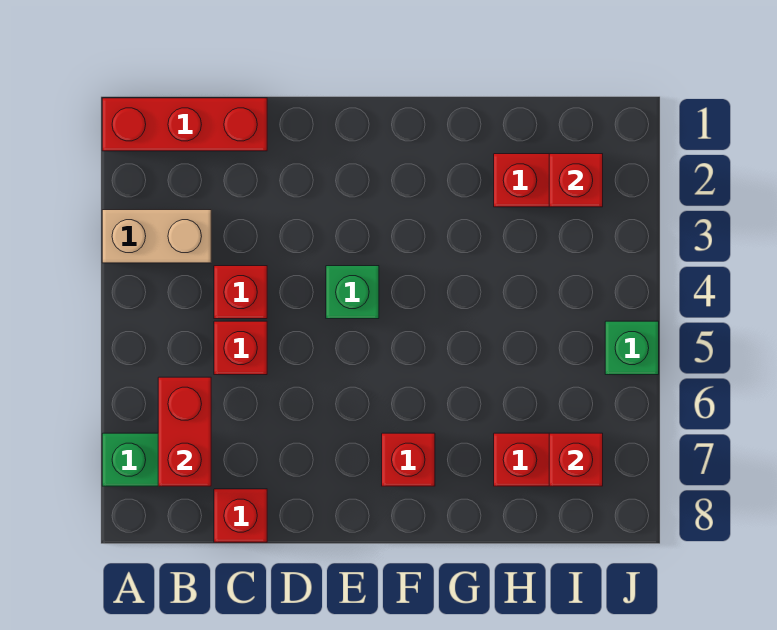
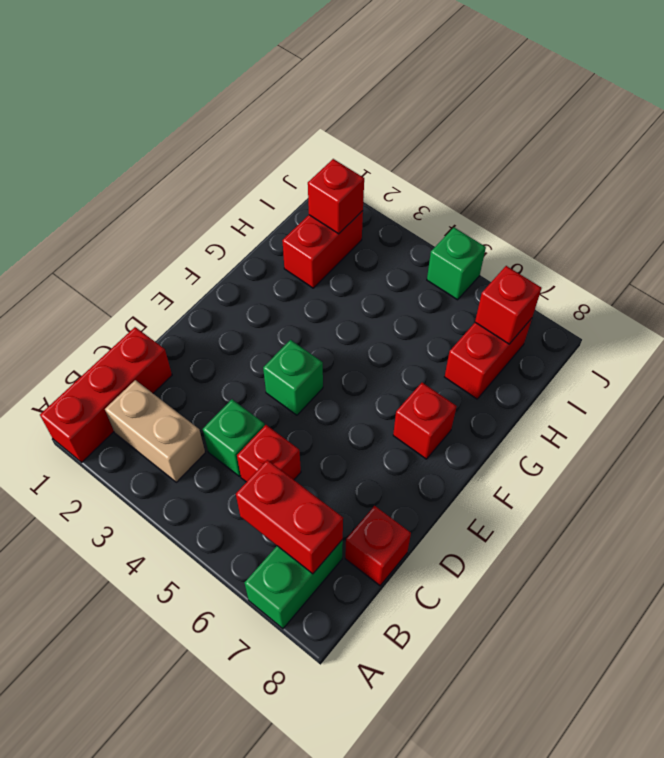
tan 1x2 brick [102,210,211,263] -> tan 1x2 brick turned to [105,380,205,482]
red 1x1 brick [214,266,267,319] -> green 1x1 brick [203,399,265,476]

